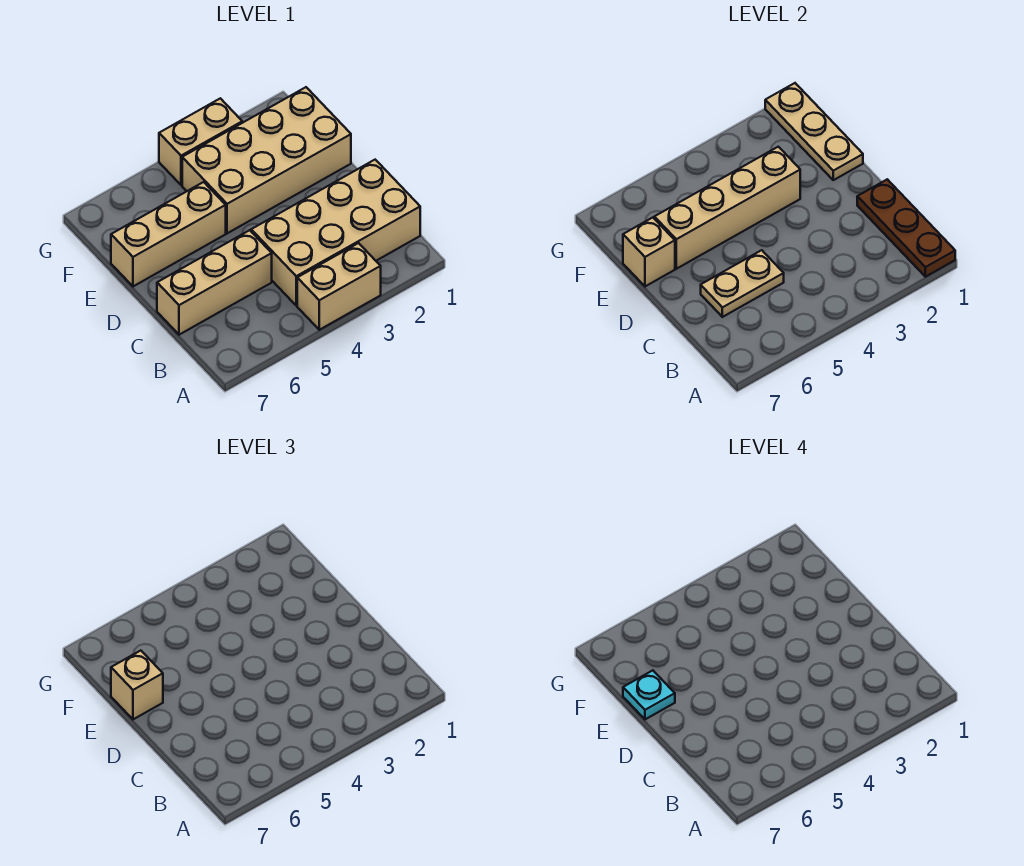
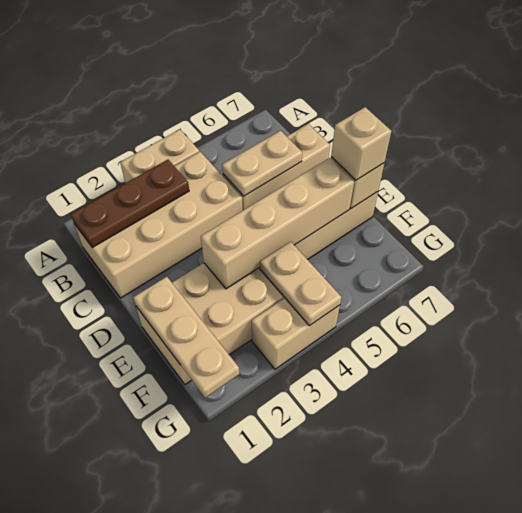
brown 1x3 plate [857,179,955,277] -> brown 1x3 plate turned to [71,160,189,248]
cyan 1x1 plate [623,670,675,719] -> none
none -> tan 1x2 plate [260,242,341,326]

